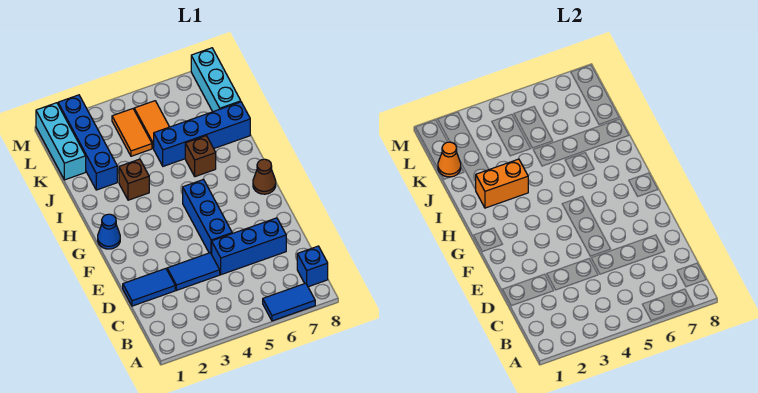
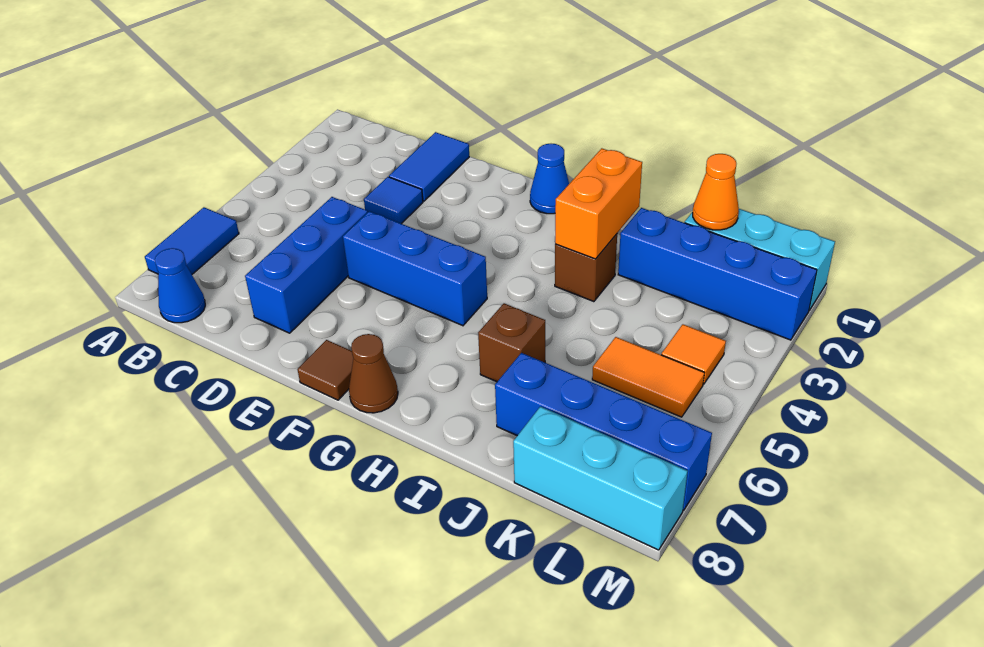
blue 1x1 brick [297,246,328,287] -> blue 1x1 cone [155,248,205,323]
blue 1x2 tile [167,253,220,290] -> blue 1x1 tile [364,177,423,224]
none -> brown 1x1 tile [298,340,353,400]
blue 1x4 brick [154,102,250,166] -> blue 1x4 brick turned to [495,353,712,510]
orange 1x2 tile [112,109,152,156] -> orange 1x1 tile [661,324,726,384]

